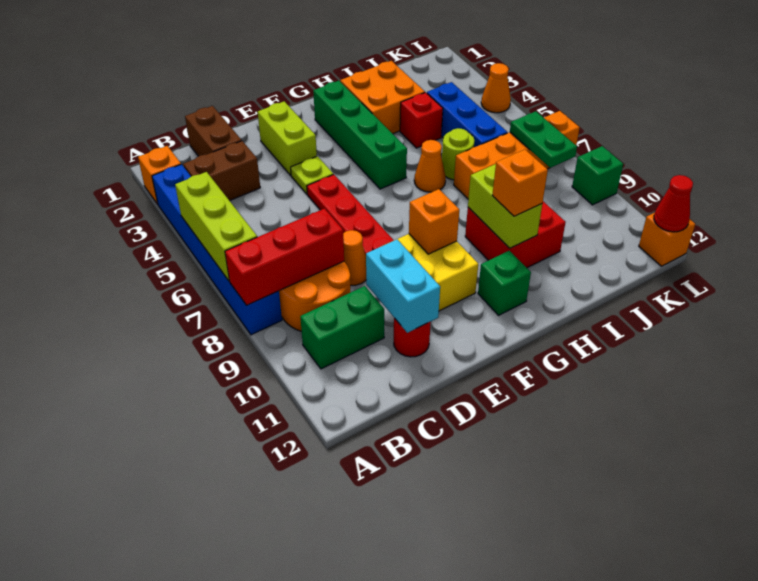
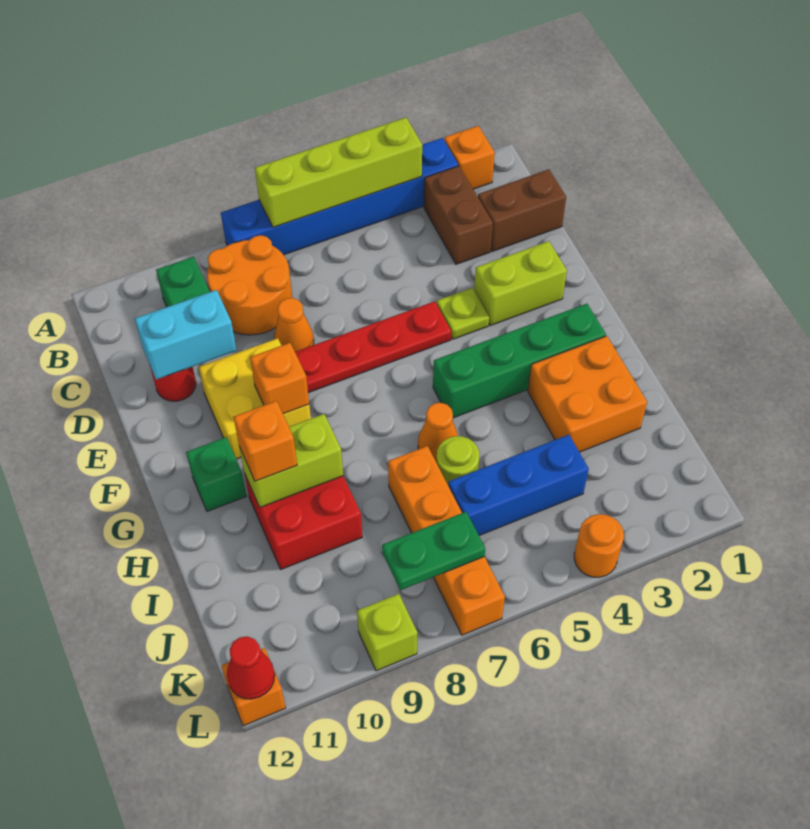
lime 1x3 brick [175,172,257,281] -> lime 1x4 brick [255,118,422,227]
red 1x3 brick [225,209,344,305] -> none
red 1x1 brick [400,92,443,148] -> none
orange 1x1 cone [481,63,511,113] -> orange 1x1 round brick [574,514,624,577]
green 1x1 brick [572,146,623,205] -> lime 1x1 brick [357,594,417,671]

